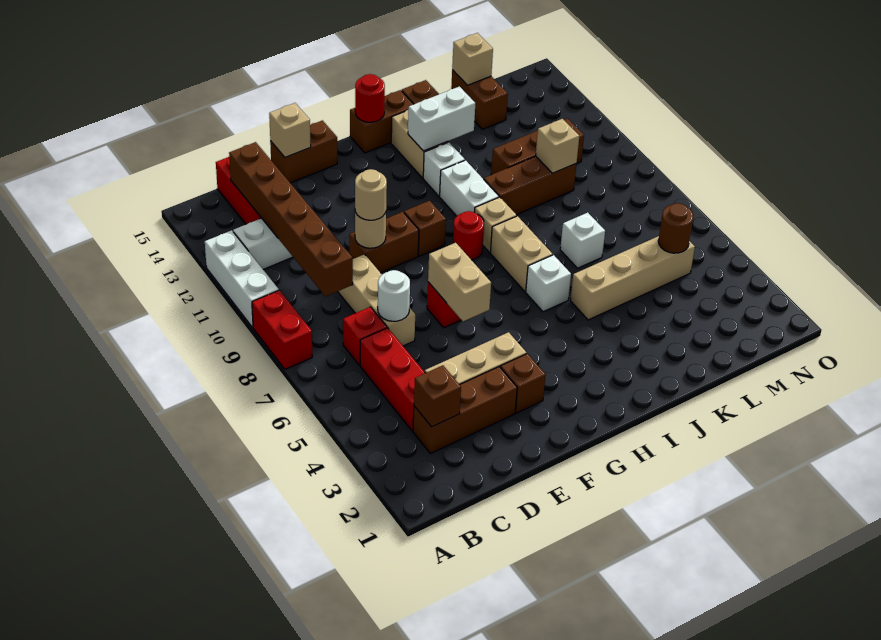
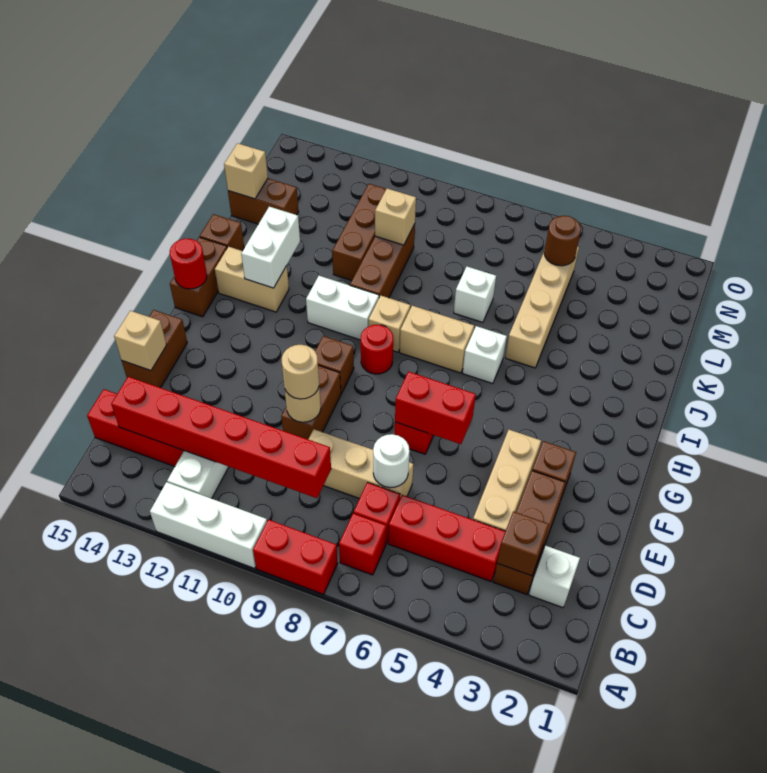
none -> red 1x1 brick [339,513,386,575]
brown 1x6 brick [229,142,353,296] -> red 1x6 brick [111,377,331,498]
tan 1x2 brick [428,243,491,322] -> red 1x2 brick [395,372,476,444]
white 1x1 brick [423,142,465,196] -> white 1x1 brick moved to [529,546,580,608]

